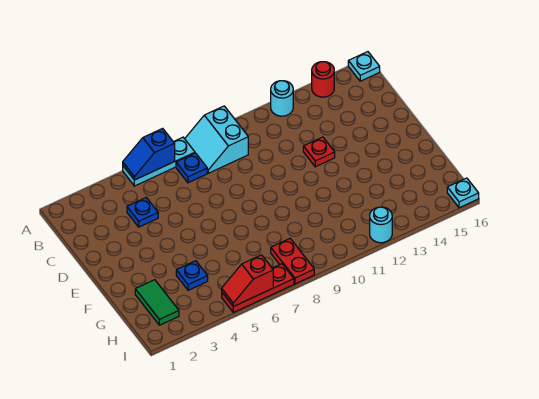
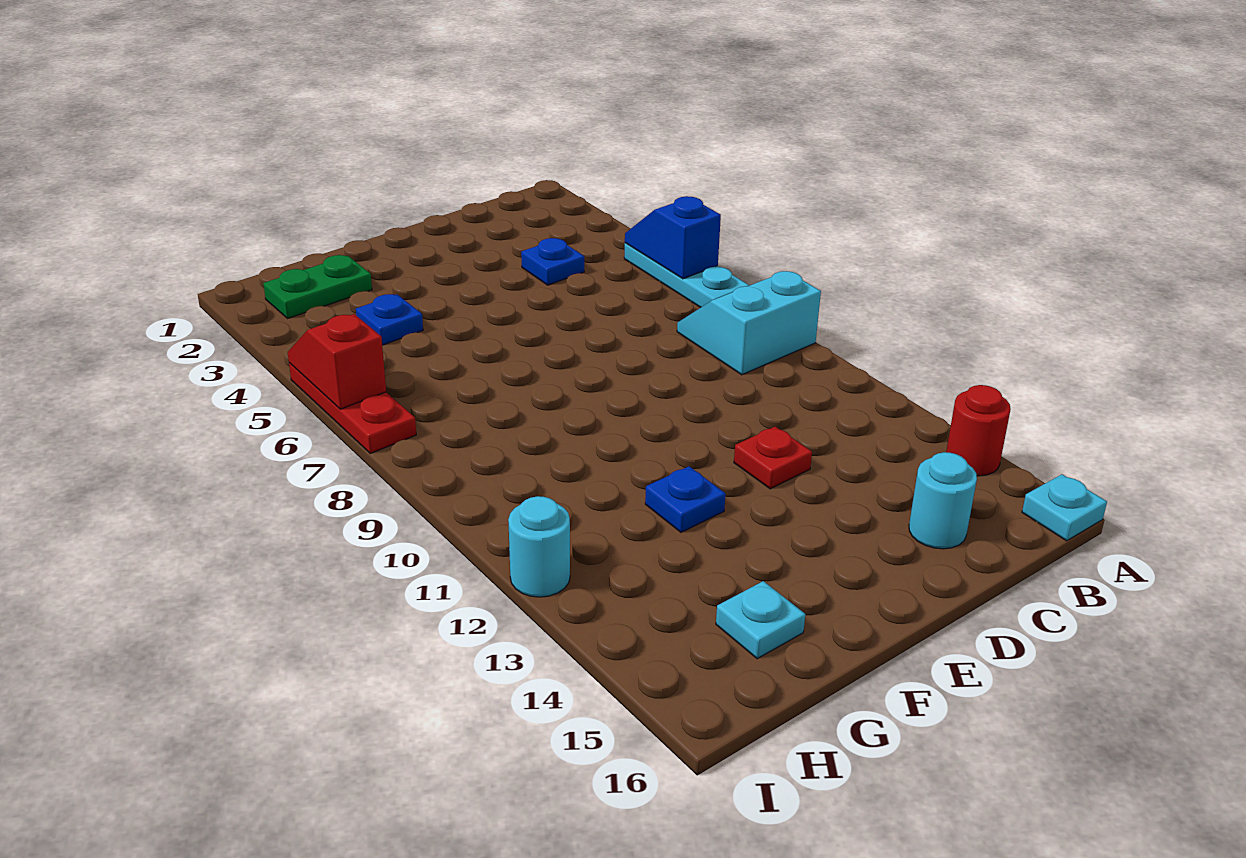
cyan 1x1 round brick [271,81,293,116] -> cyan 1x1 round brick moved to [909,452,977,549]
blue 1x1 plate [176,153,207,183] -> blue 1x1 plate moved to [645,466,726,532]
green 1x2 tile [135,280,179,325] -> green 1x2 plate [263,255,372,319]
red 1x2 plate [271,239,314,284] -> none
cyan 1x1 plate [447,178,479,208] -> cyan 1x1 plate moved to [716,581,805,659]

